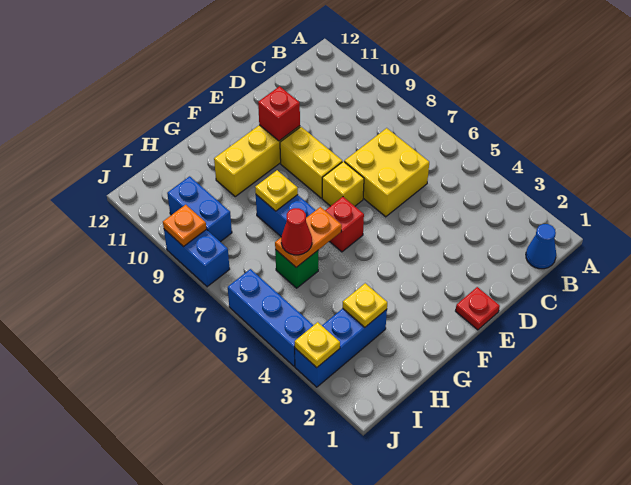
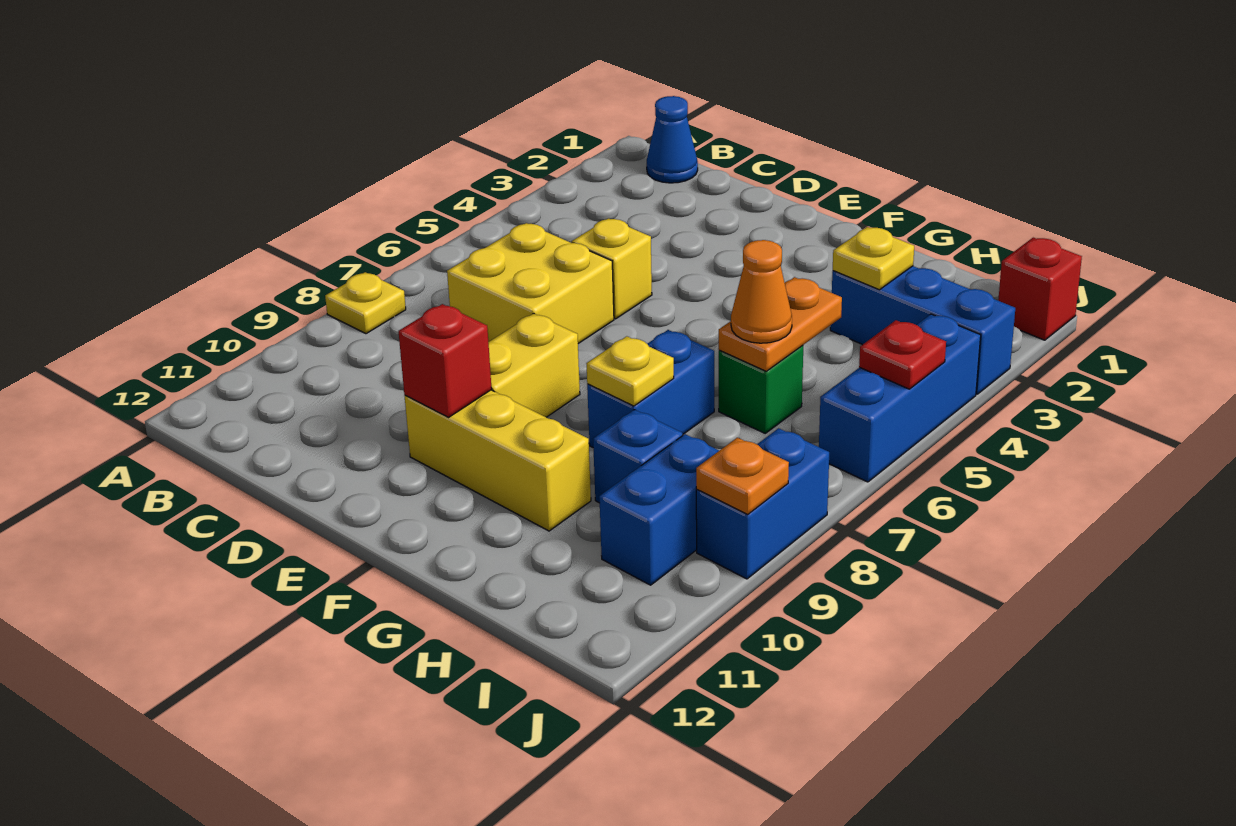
red 1x1 plate [456,287,500,330] -> red 1x1 plate moved to [859,320,946,389]
yellow 1x1 brick [322,161,364,206] -> yellow 1x1 brick moved to [572,218,652,319]
red 1x1 brick [325,197,364,252] -> red 1x1 brick moved to [998,238,1082,340]
orange 1x2 plate [275,207,342,267] -> orange 1x2 plate turned to [719,277,842,371]
red 1x1 cone [281,208,312,255] -> orange 1x1 cone [731,240,792,343]
none -> blue 1x1 brick [593,410,683,503]
yellow 1x1 plate [295,322,340,368] -> yellow 1x1 plate moved to [325,272,406,334]

